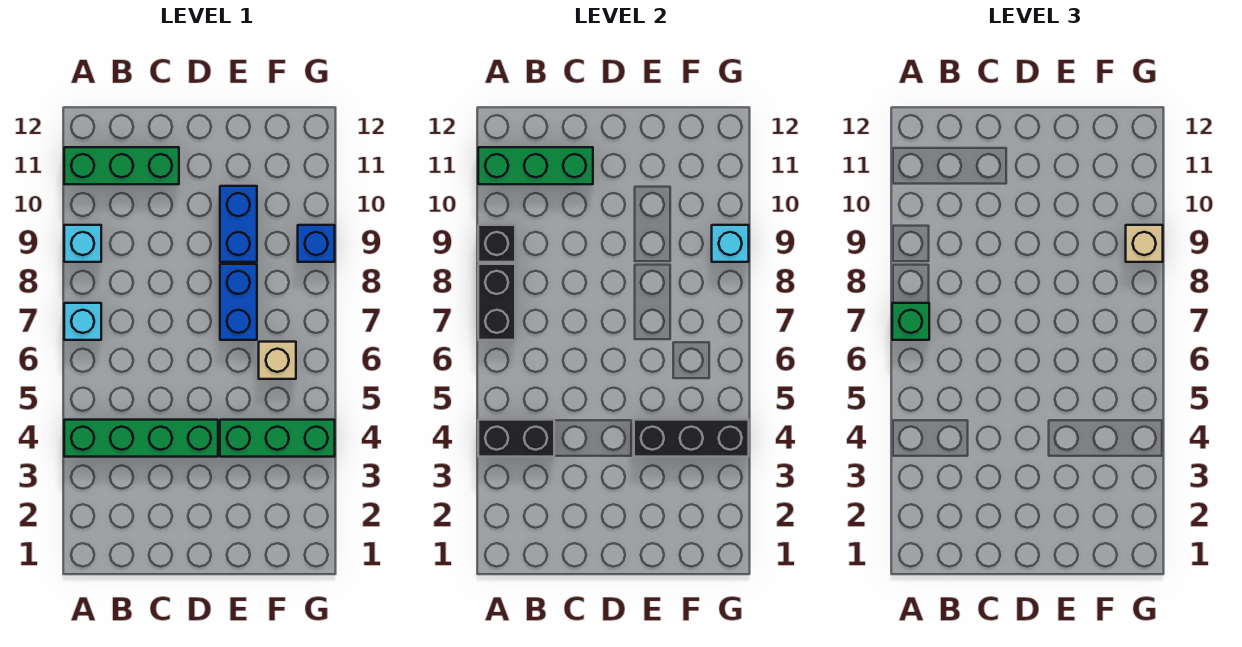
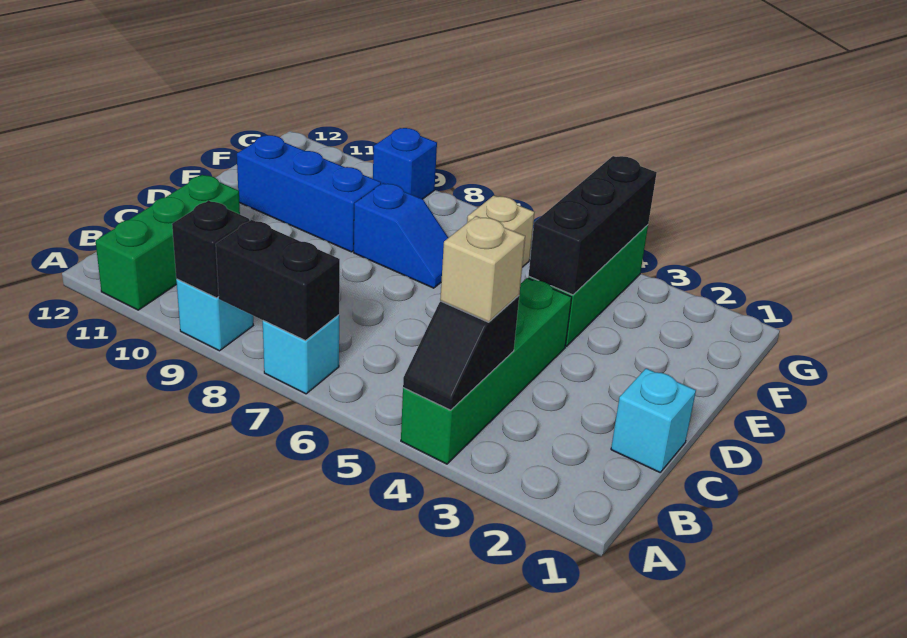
black 1x2 brick [478,420,554,457] -> black 1x2 slope [403,296,519,410]
green 1x1 brick [892,303,929,340] -> none
green 1x3 brick [478,147,593,184] -> none
blue 1x2 brick [220,264,257,340] -> blue 1x2 slope [354,183,448,288]
blue 1x2 brick [220,186,257,262] -> blue 1x3 brick [237,135,381,252]
cyan 1x1 brick [712,225,749,262] -> cyan 1x1 brick moved to [611,368,696,472]
tan 1x1 brick [1126,225,1163,262] -> tan 1x1 brick moved to [440,216,525,322]

